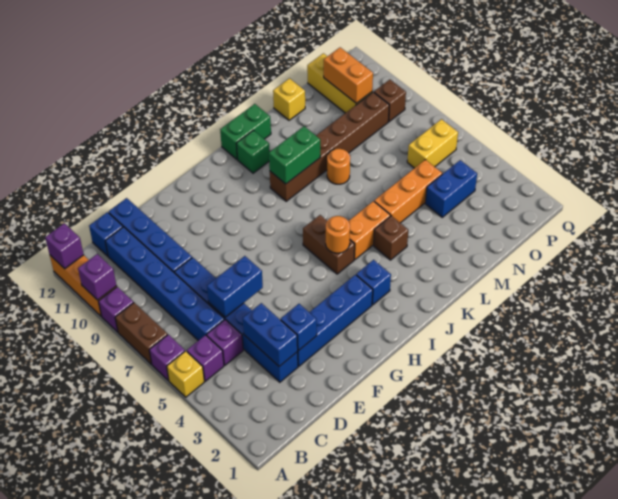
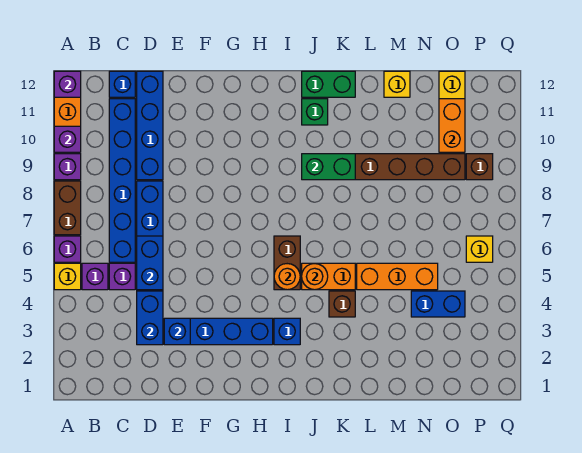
blue 1x2 brick [207,256,263,317] -> blue 1x2 brick turned to [137,236,163,290]
orange 1x1 round brick [327,149,350,184] -> orange 1x1 round brick moved to [302,264,328,290]
yellow 1x2 brick [407,119,458,168] -> yellow 1x1 brick [466,236,493,262]

